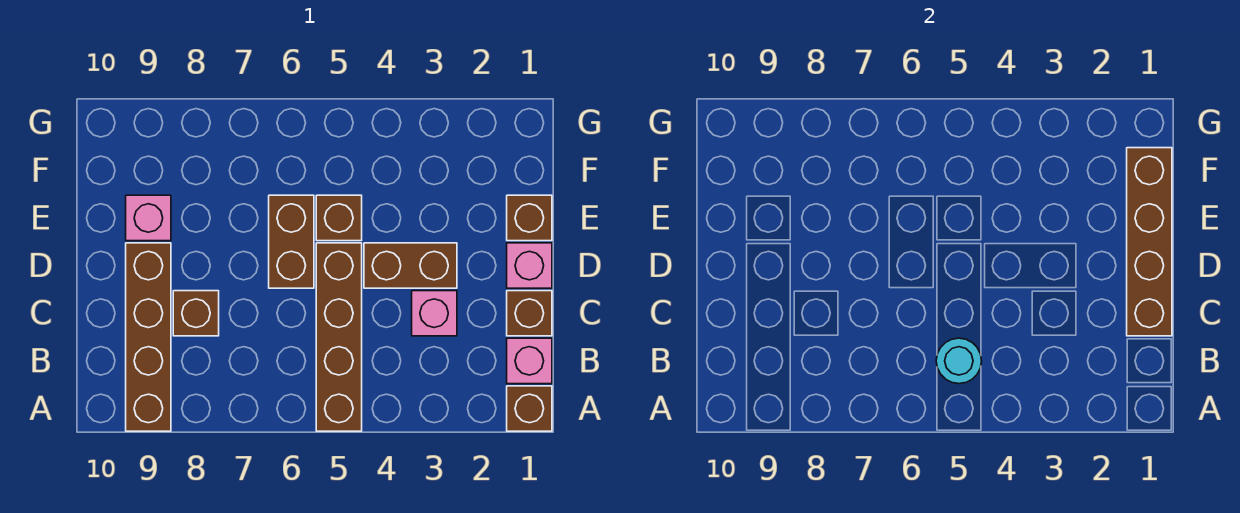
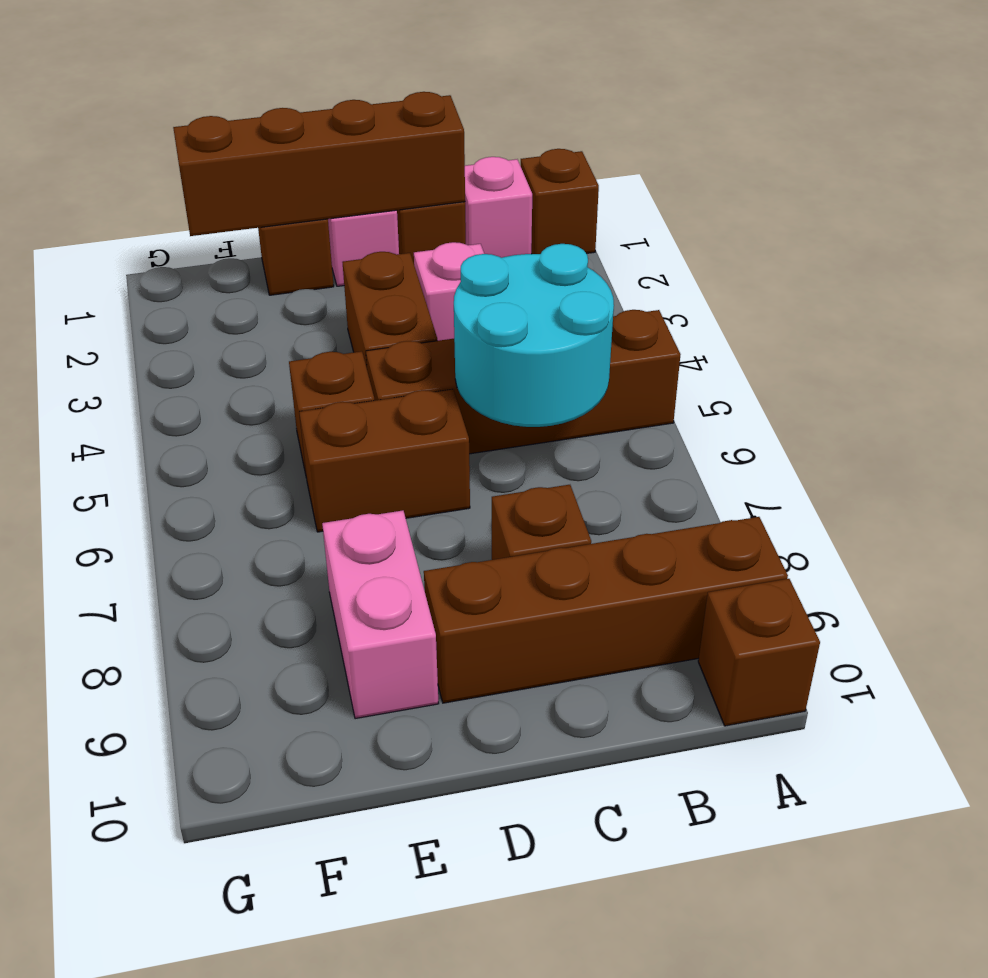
none -> brown 1x1 brick [698,579,820,726]
cyan 1x1 round brick [936,338,982,384] -> cyan 2x2 round brick [454,244,614,427]
pink 1x1 brick [126,195,171,241] -> pink 1x2 brick [322,510,439,719]

